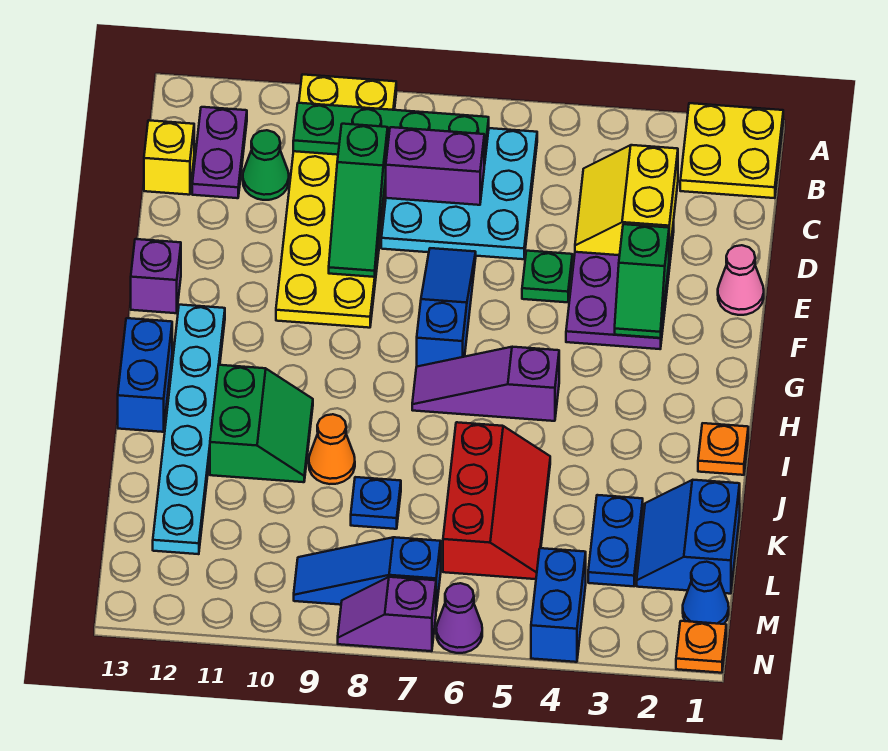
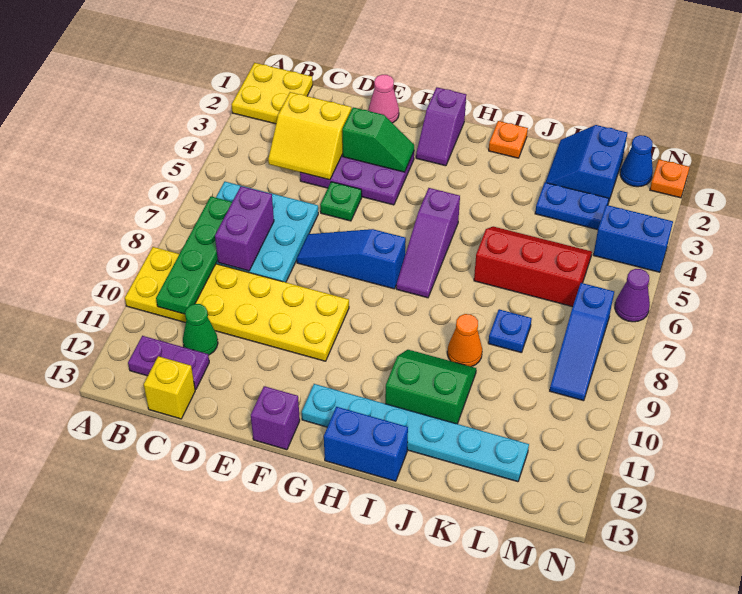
green 1x3 slope [329,124,388,277] -> none
blue 2x2 slope [637,480,740,594] -> blue 2x2 slope turned to [545,125,627,203]
purple 1x2 slope [338,577,436,651] -> purple 1x2 slope moved to [416,87,466,166]

